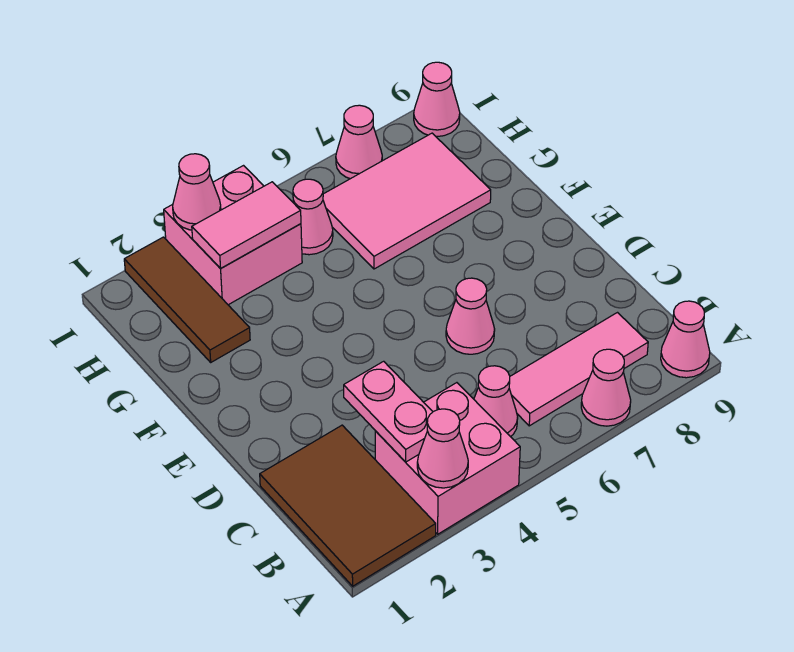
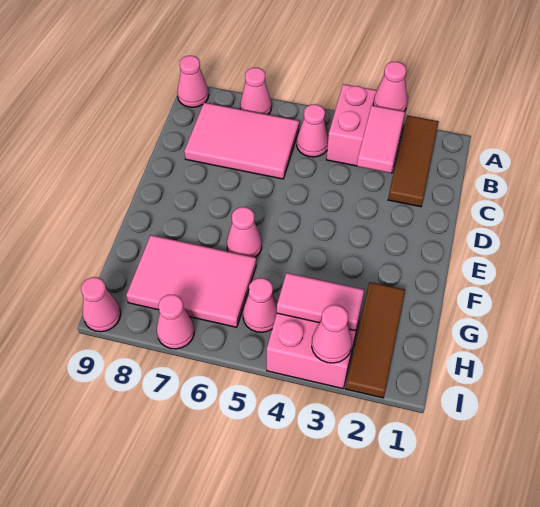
brown 2x3 tile [260,425,436,586] -> brown 1x3 tile [388,115,439,207]
pink 1x2 plate [344,361,433,462] -> pink 1x2 tile [357,105,405,173]
pink 1x3 tile [509,313,648,426] -> pink 2x3 tile [184,103,299,179]
pink 1x1 cone [446,278,495,354] -> pink 1x1 cone moved to [227,207,262,257]

